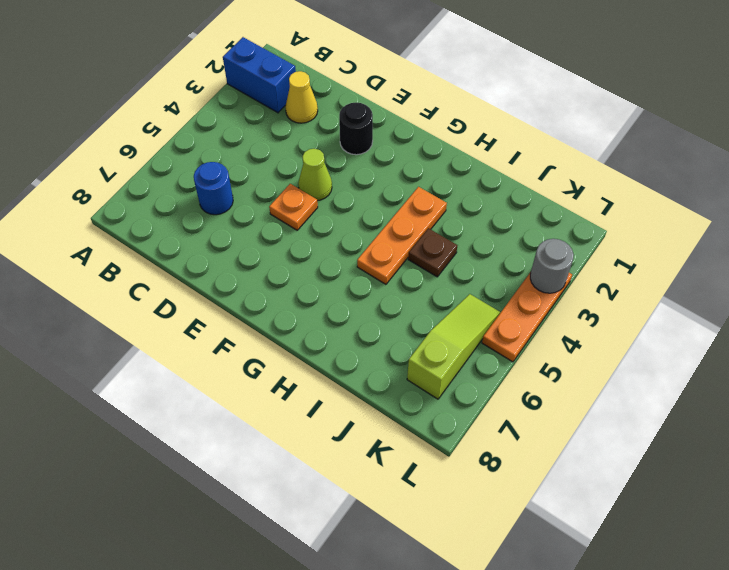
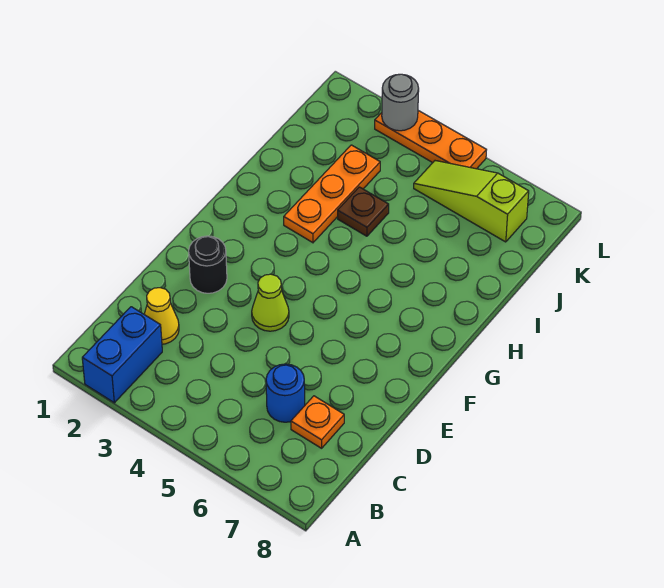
orange 1x1 plate [269,184,318,230] -> orange 1x1 plate moved to [291,396,344,448]
orange 1x3 plate [357,187,447,284] -> orange 1x3 plate turned to [284,145,380,243]

